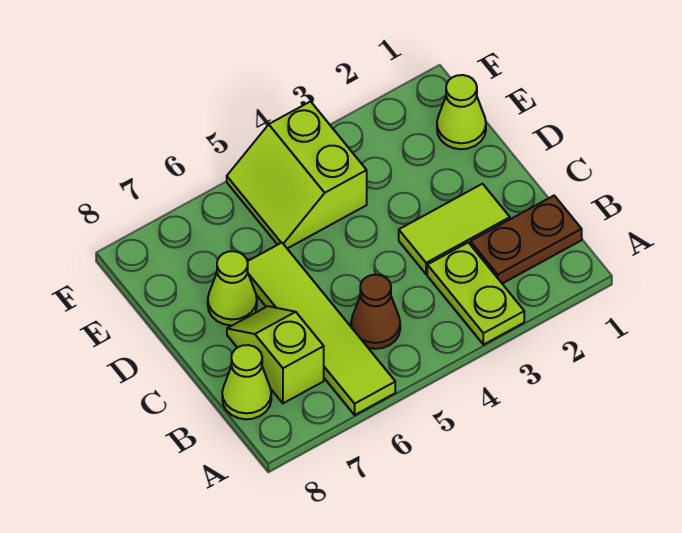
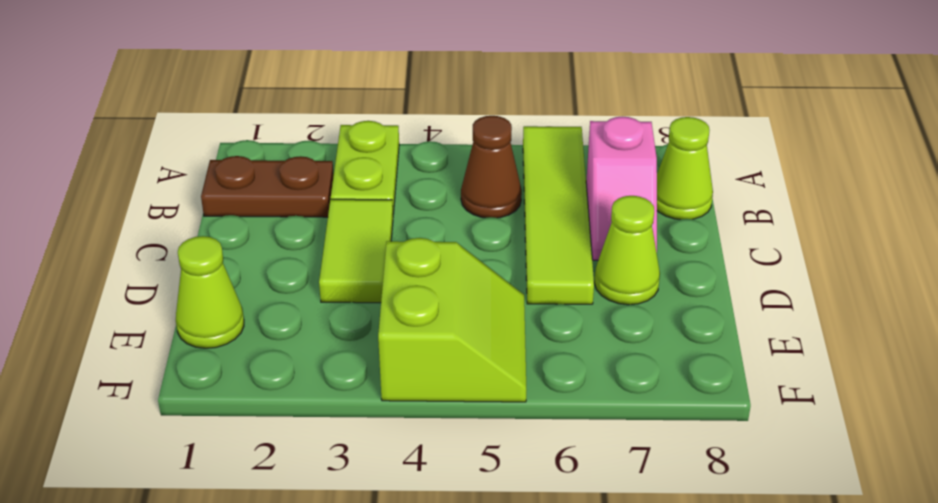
lime 1x2 slope [227,306,324,403] -> pink 1x2 slope [586,116,657,260]
lime 1x2 tile [399,184,510,274] -> lime 1x2 tile turned to [319,199,393,303]

